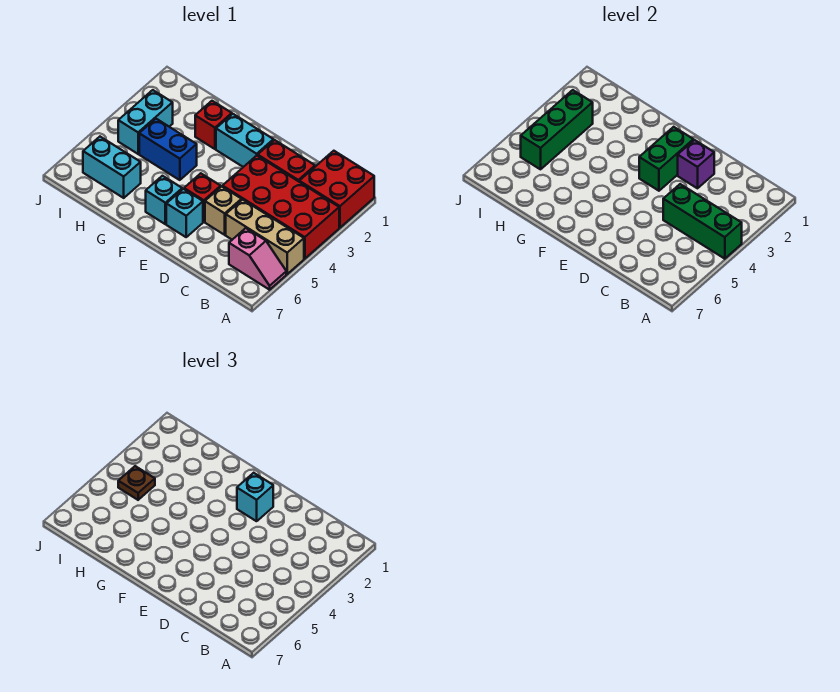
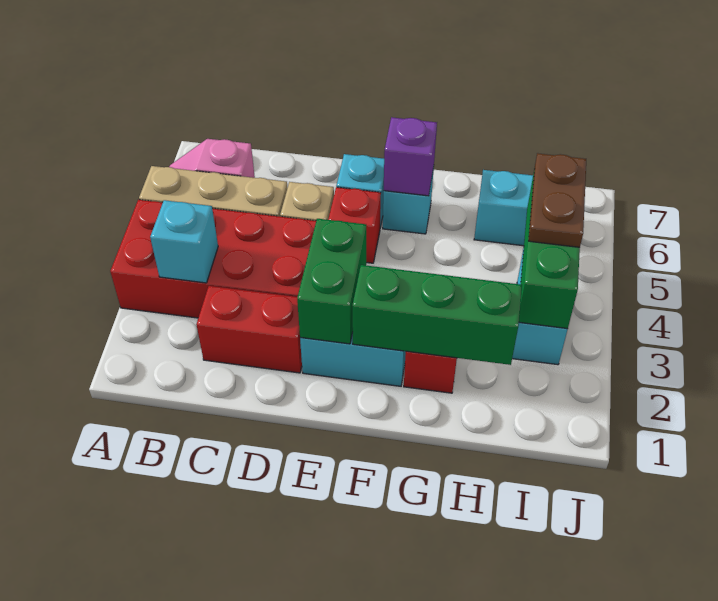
red 2x2 brick [299,151,374,228] -> none
green 1x3 brick [663,184,742,259] -> green 1x3 brick moved to [352,265,522,365]
purple 1x1 brick [678,140,714,188] -> purple 1x1 brick moved to [384,117,437,196]
cyan 1x1 brick [237,473,273,521] -> cyan 1x1 brick moved to [150,200,218,283]
blue 1x2 brick [139,119,197,180] -> none
brown 1x1 plate [118,466,155,500] -> brown 1x2 plate [528,153,586,247]

